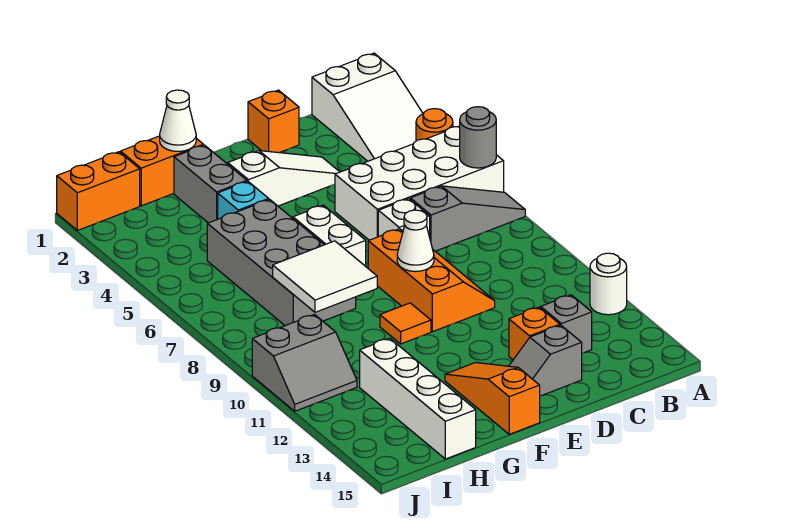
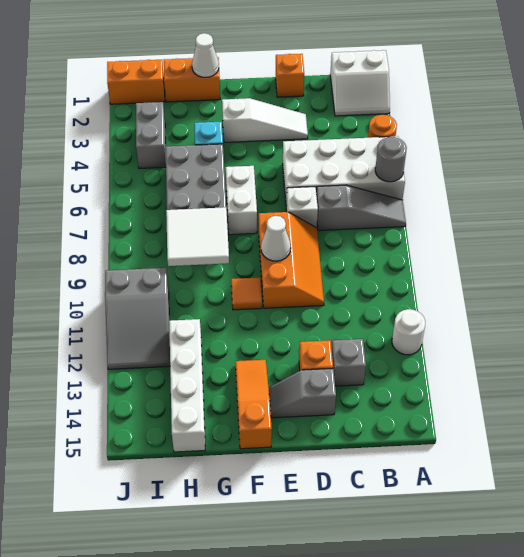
white 2x3 slope [312,53,423,161] -> white 2x2 slope [330,50,390,116]
grey 1x2 brick [174,145,247,223] -> grey 1x2 brick moved to [136,102,166,168]
grey 2x2 slope [252,315,357,411] -> grey 2x3 slope [105,268,170,369]

